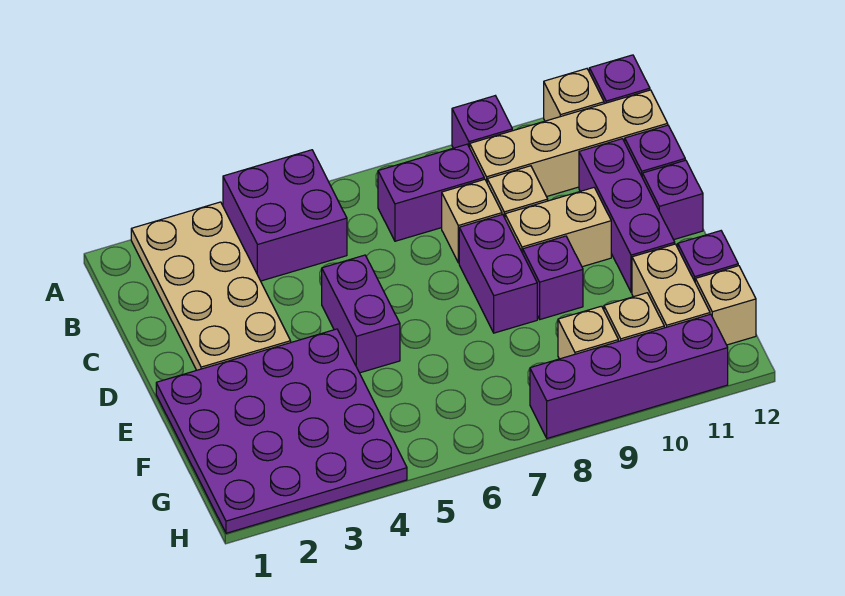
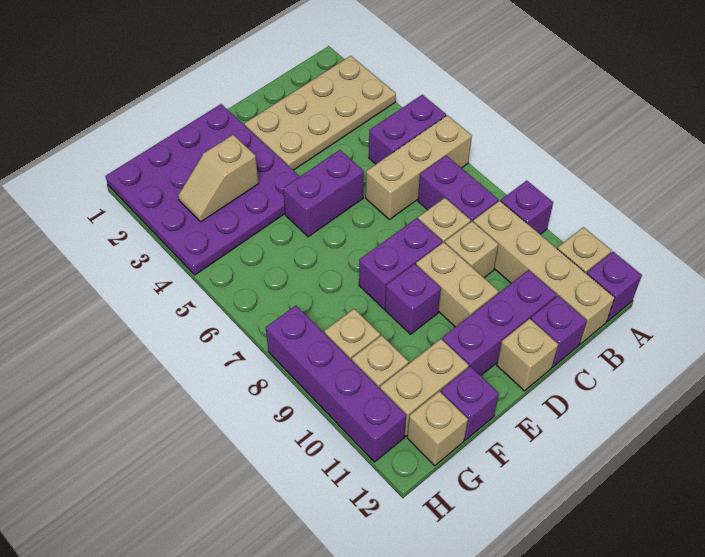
purple 2x2 brick [223,150,347,281] -> purple 1x2 brick [369,95,446,164]
none -> tan 1x3 brick [366,115,472,219]
purple 1x1 brick [642,160,703,240] -> tan 1x1 brick [497,319,558,391]
none -> tan 1x2 slope [178,135,259,222]

